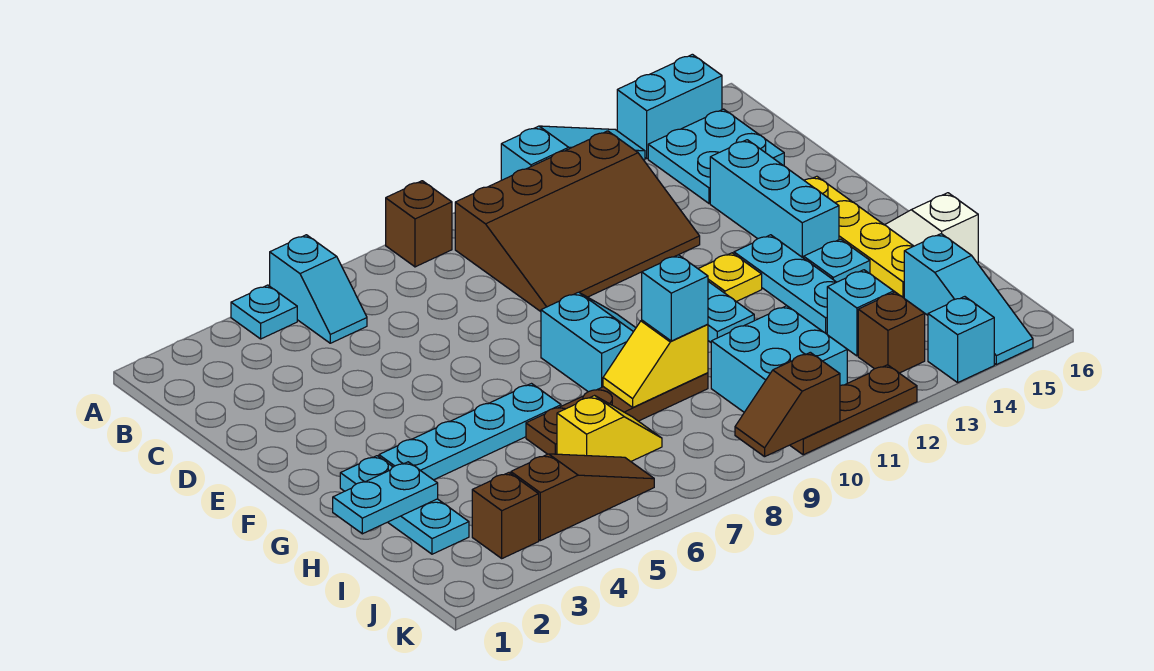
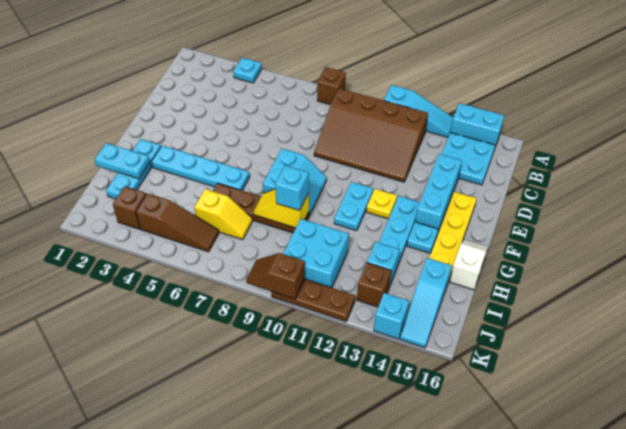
cyan 1x2 slope [270,235,367,343] -> none

